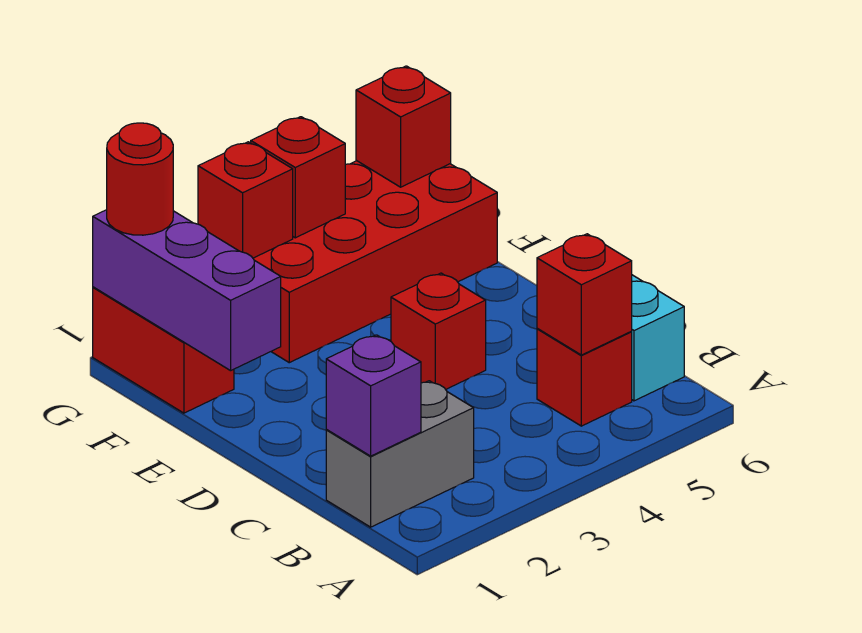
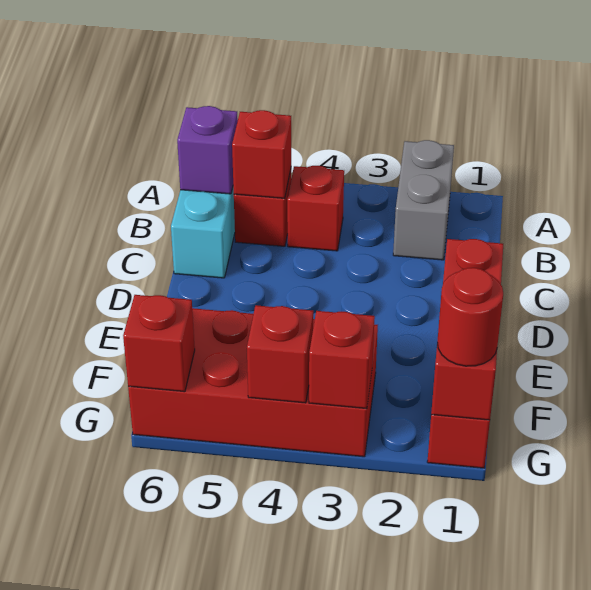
grey 1x2 brick [326,381,474,527] -> grey 1x2 brick turned to [393,140,454,260]
purple 1x1 brick [326,335,421,456] -> purple 1x1 brick moved to [177,106,238,194]
red 1x1 brick [391,273,486,389] -> red 1x1 brick moved to [287,166,344,251]
purple 1x3 brick [93,210,281,371] -> red 1x3 brick [431,239,503,420]

